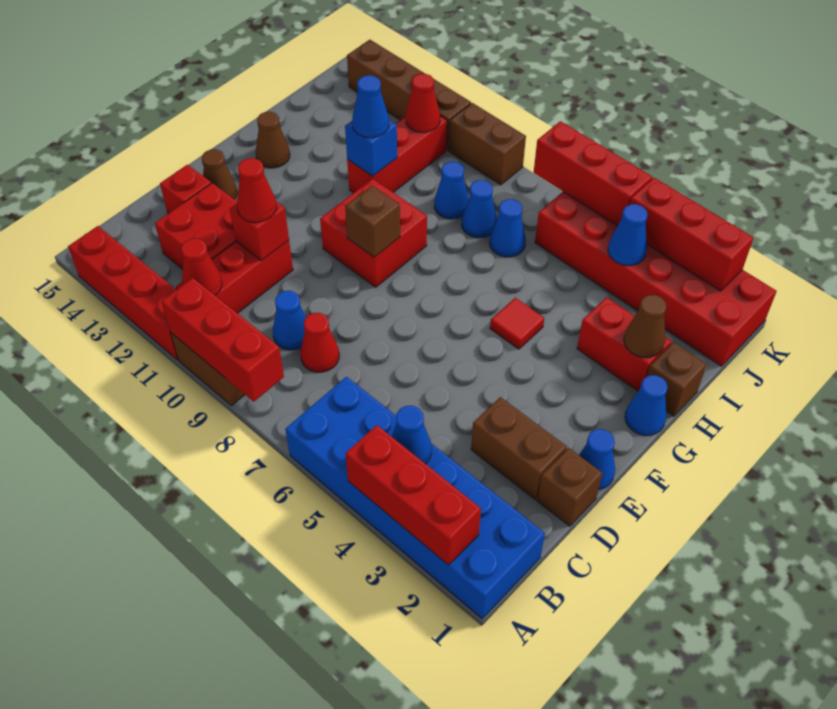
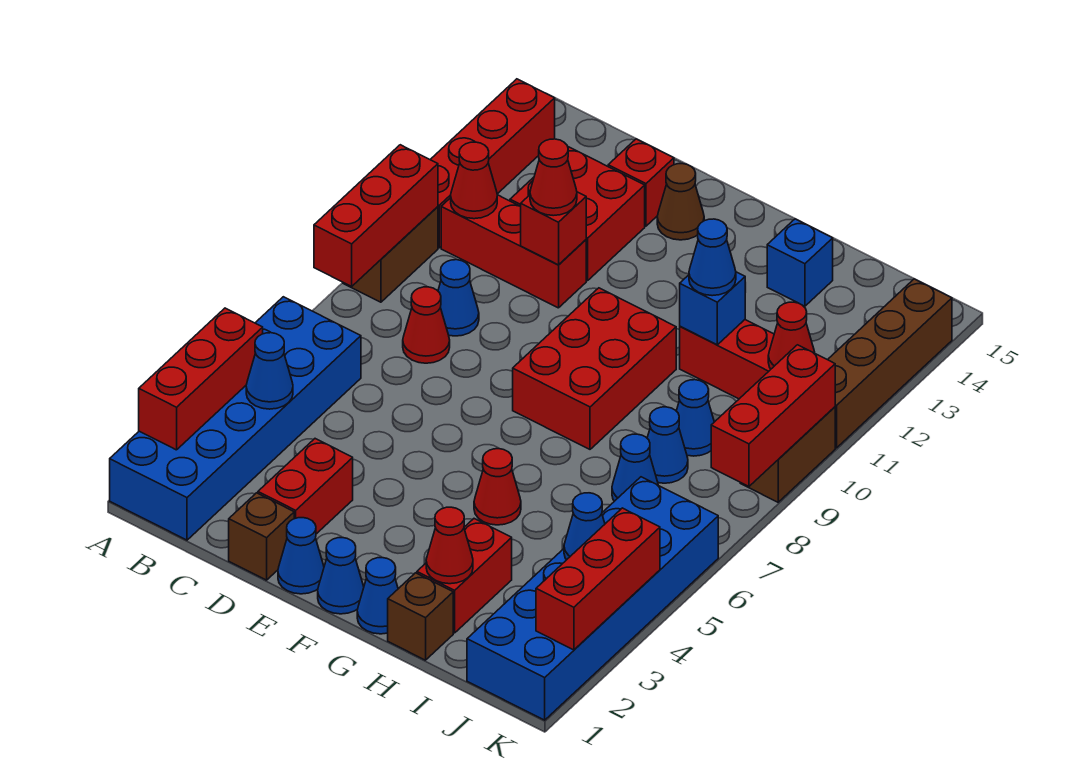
brown 1x2 brick [471,397,567,500] -> red 1x2 brick [258,439,353,534]
none -> blue 1x1 cone [318,538,364,614]
red 2x2 brick [320,179,427,287] -> red 2x3 brick [513,288,676,449]
brown 1x1 brick [345,186,400,257] -> none
red 1x1 tile [490,298,544,349] -> red 1x1 cone [474,449,521,525]
brown 1x1 cone [256,112,290,168] -> none
brown 1x1 cone [624,295,667,357] -> red 1x1 cone [426,507,473,584]
none -> blue 1x1 brick [767,219,833,306]
red 2x6 brick [535,192,777,366] -> blue 2x6 brick [467,477,718,720]
red 1x3 brick [534,121,652,226] -> red 1x3 brick moved to [711,345,835,486]

